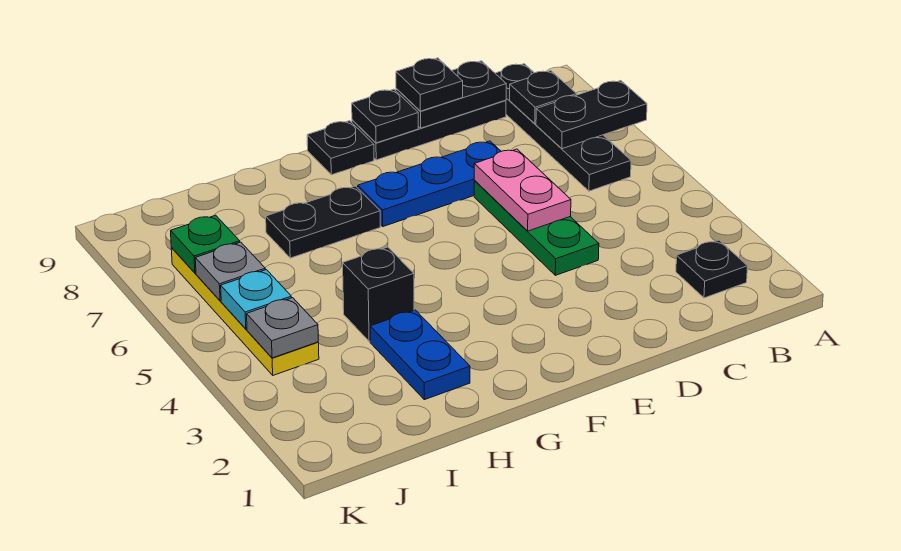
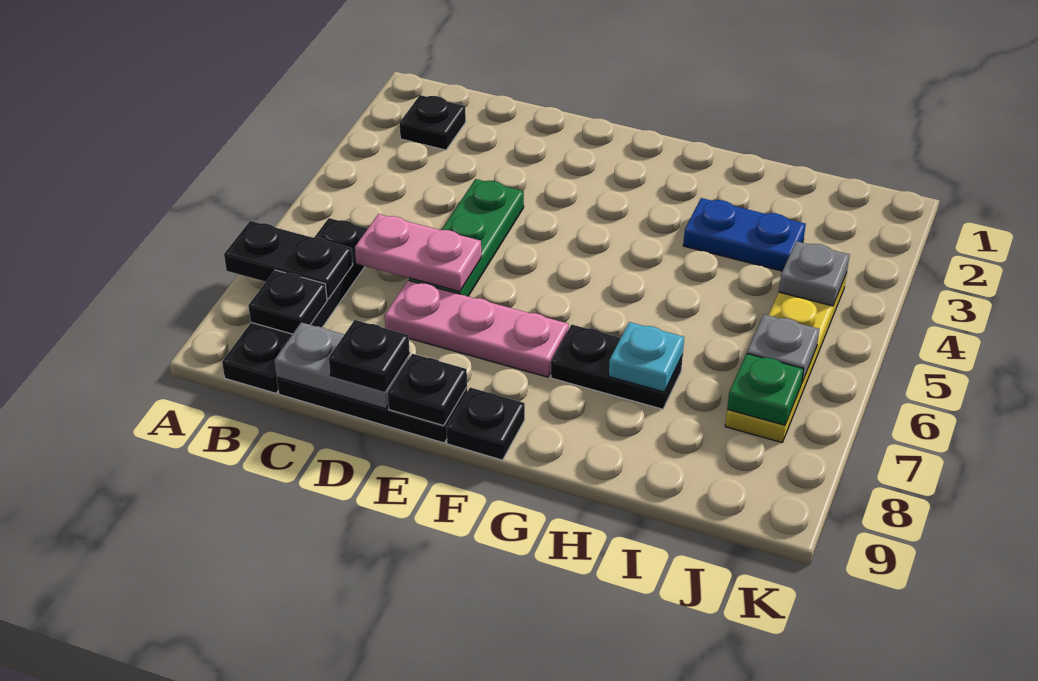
black 1x2 plate [396,61,506,128] -> grey 1x2 plate [274,322,410,409]
pink 1x2 plate [474,149,571,231] -> pink 1x2 plate turned to [355,214,481,292]
blue 1x3 plate [358,141,501,226] -> pink 1x3 plate [385,280,569,377]
blue 1x2 plate [370,310,470,400] -> blue 1x2 plate turned to [683,198,806,271]
black 1x1 brick [343,247,414,341] -> none
cyan 1x1 plate [221,270,291,329] -> cyan 1x1 plate moved to [609,322,684,392]

